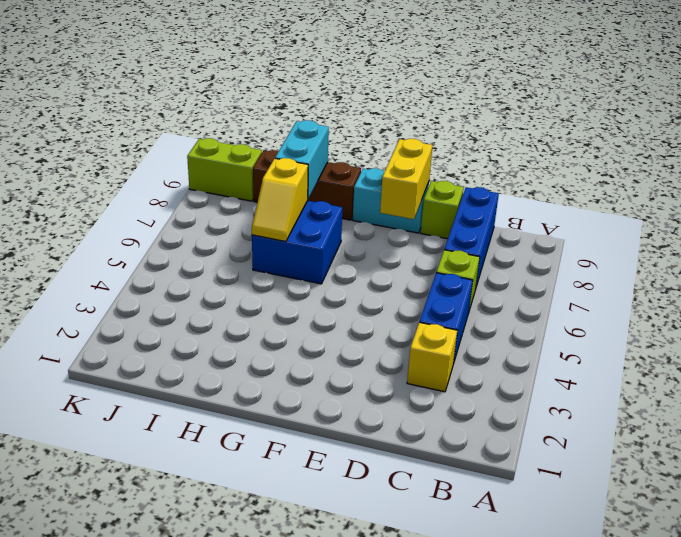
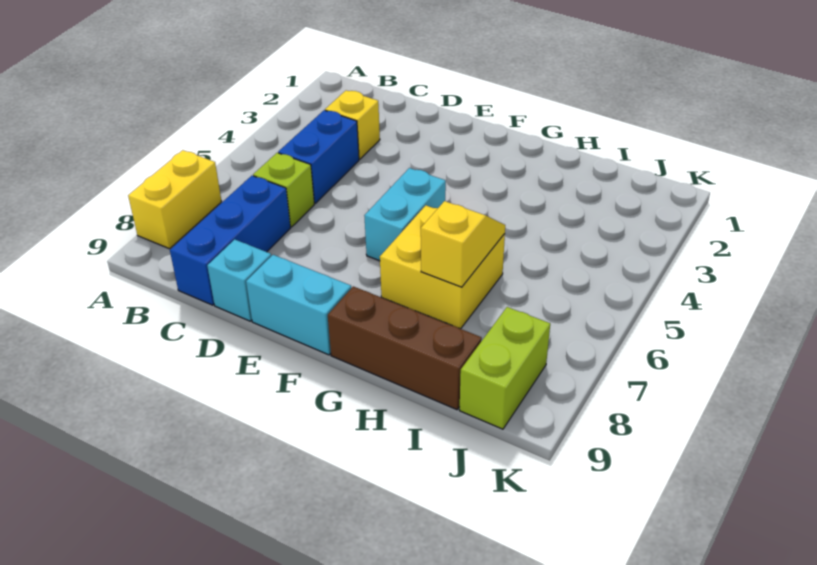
lime 1x1 brick [421,181,464,239] -> cyan 1x1 brick [207,239,271,321]
yellow 1x2 brick [380,139,433,219] -> yellow 1x2 brick moved to [128,150,222,249]
blue 2x2 brick [252,201,342,284] -> yellow 2x2 brick [380,206,505,329]
cyan 1x2 brick [275,120,329,199] -> cyan 1x2 brick moved to [364,168,446,261]
lime 1x2 brick [187,138,262,201] -> lime 1x2 brick turned to [460,307,550,429]

